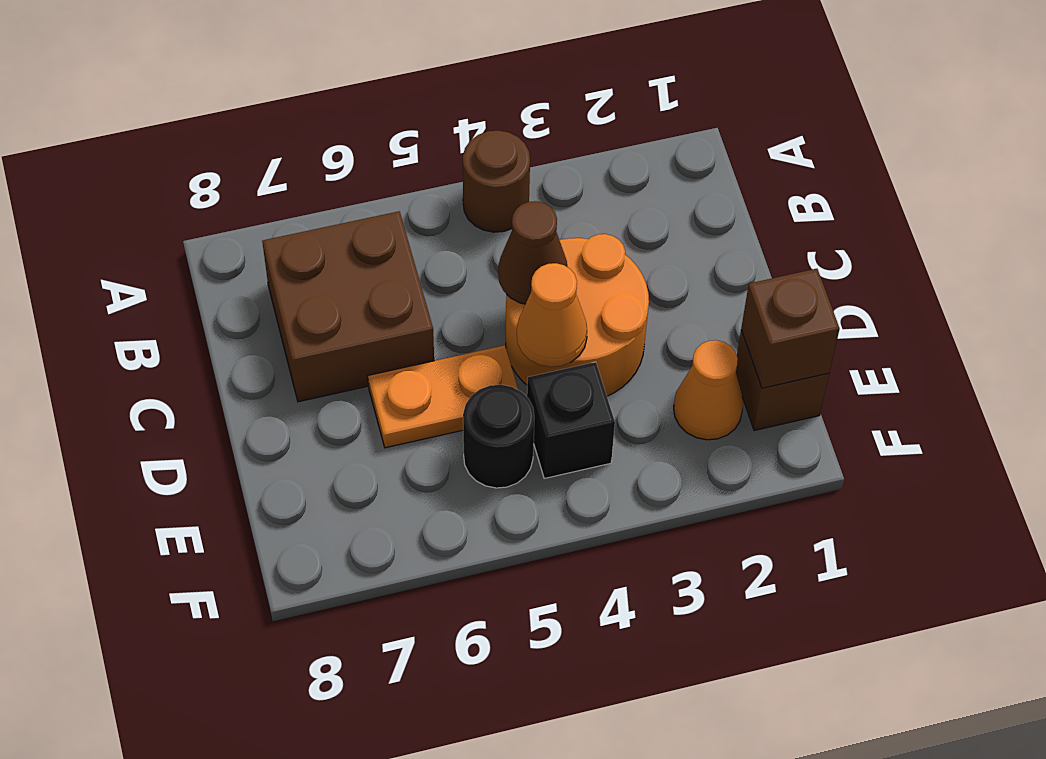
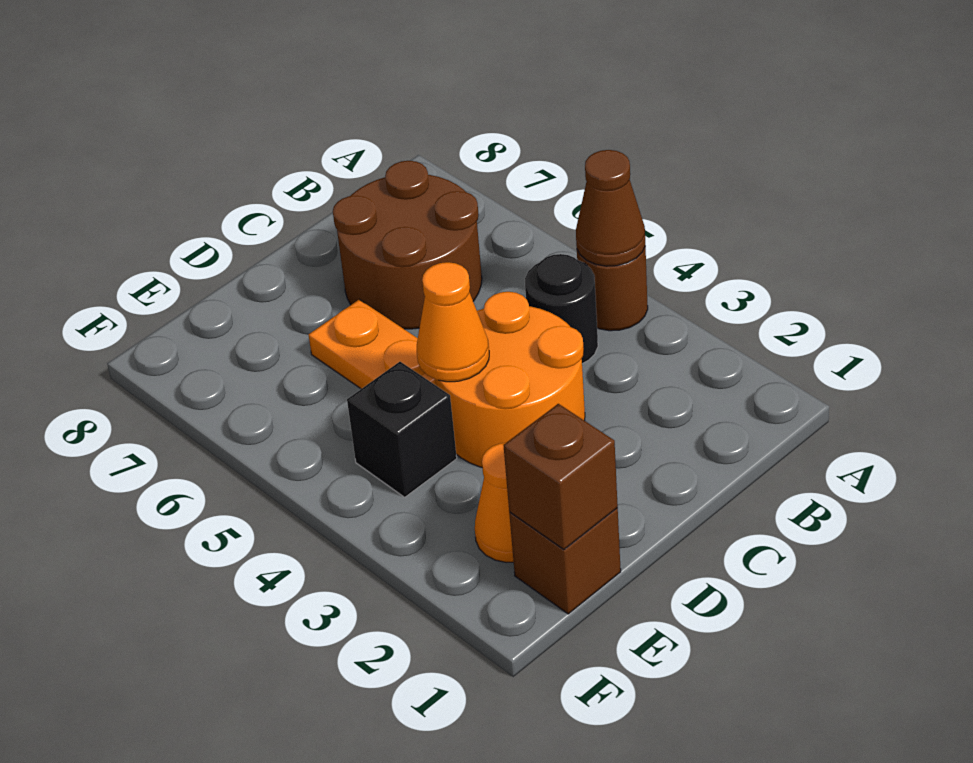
brown 2x2 brick [262,211,434,402] -> brown 2x2 round brick [333,161,482,329]
brown 1x1 cone [498,201,567,304] -> brown 1x1 cone moved to [576,150,645,266]
black 1x1 round brick [463,385,534,488] -> black 1x1 round brick moved to [525,254,598,364]

